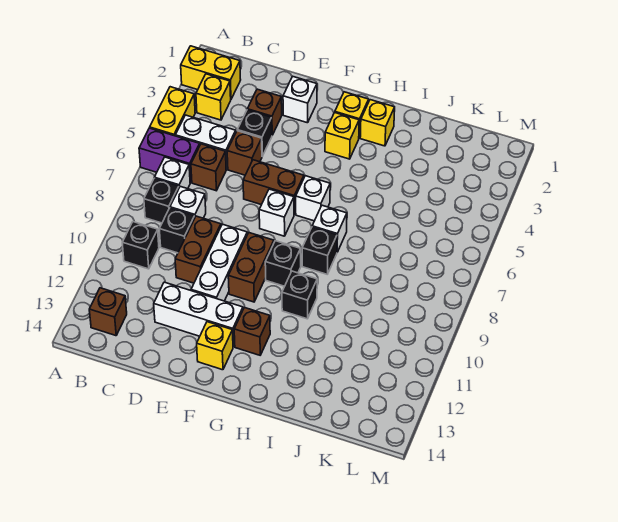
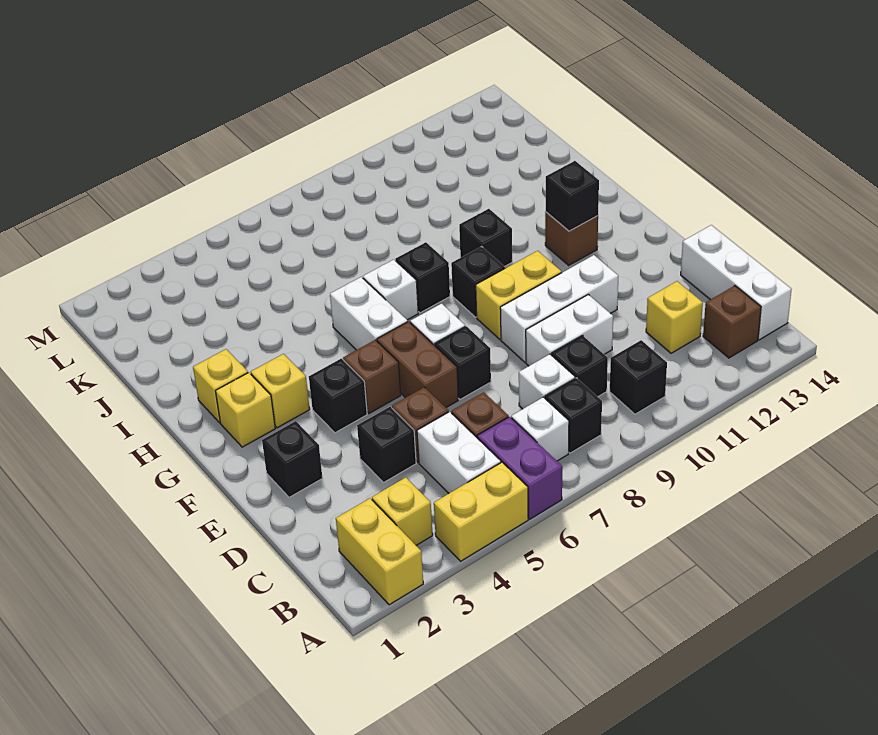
brown 1x1 brick [247,89,282,135] -> brown 1x1 brick moved to [343,340,401,413]
brown 1x2 brick [175,216,221,283] -> white 1x2 brick [526,295,613,366]
white 1x3 brick [154,282,243,347] -> white 1x3 brick moved to [681,225,792,340]
white 1x1 brick [283,76,317,123] -> black 1x1 brick [262,421,322,497]
none -> black 1x1 brick [435,326,491,399]
none -> black 1x1 brick [309,358,367,433]
brown 1x2 brick [228,233,274,302] -> yellow 1x2 brick [476,251,562,340]
yellow 1x1 brick [197,322,233,370] -> yellow 1x1 brick moved to [646,281,703,353]
white 1x1 brick [296,176,330,221] -> white 1x2 brick [330,277,408,350]
none -> black 1x1 brick [546,161,599,231]

